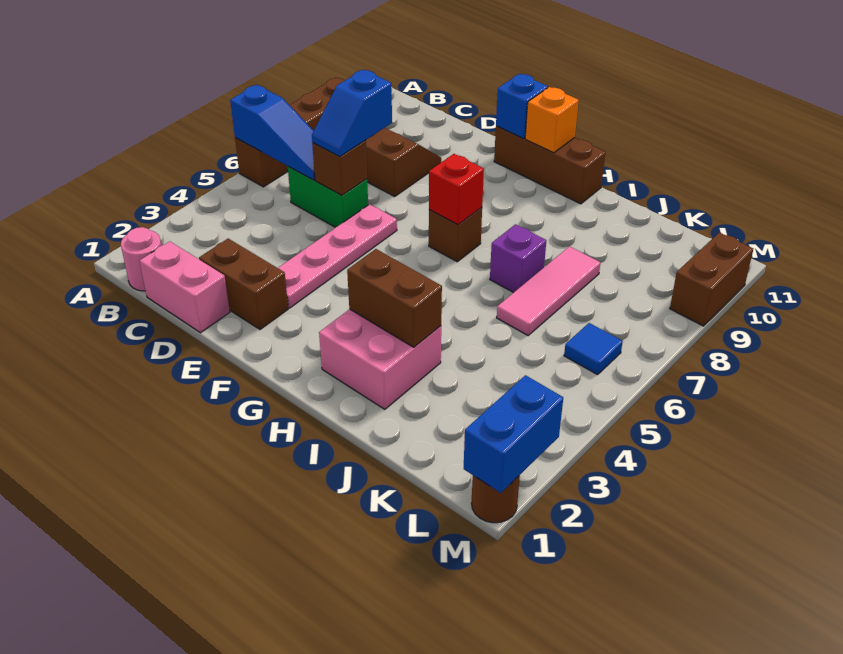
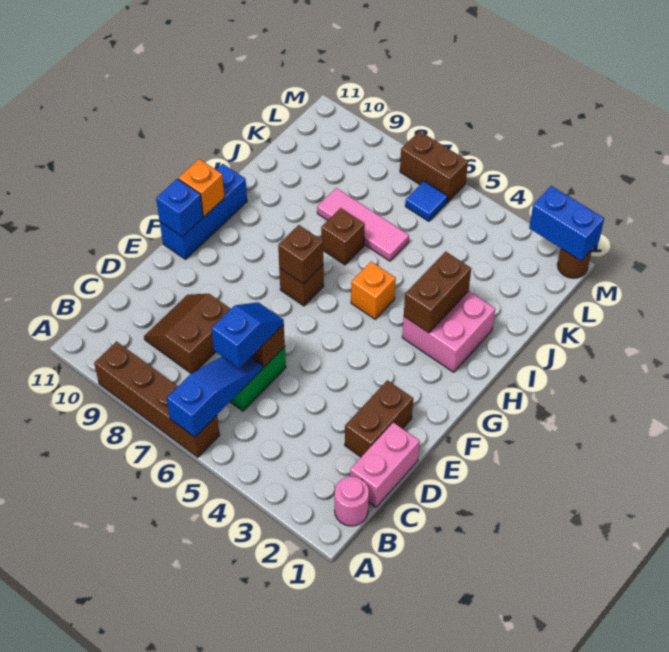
blue 1x2 slope [312,70,392,157] -> blue 1x2 slope turned to [211,302,284,368]
pink 1x4 plate [278,204,397,308] -> none
brown 1x3 brick [494,126,606,204] -> blue 1x3 brick [160,164,247,259]
red 1x1 brick [429,154,484,225] -> brown 1x1 brick [278,225,323,284]
none -> orange 1x1 brick [351,262,396,319]
purple 1x1 brick [490,224,546,293] -> brown 1x1 brick [321,208,365,265]
brown 1x2 brick [670,233,753,326] -> brown 1x2 brick moved to [400,131,468,202]

